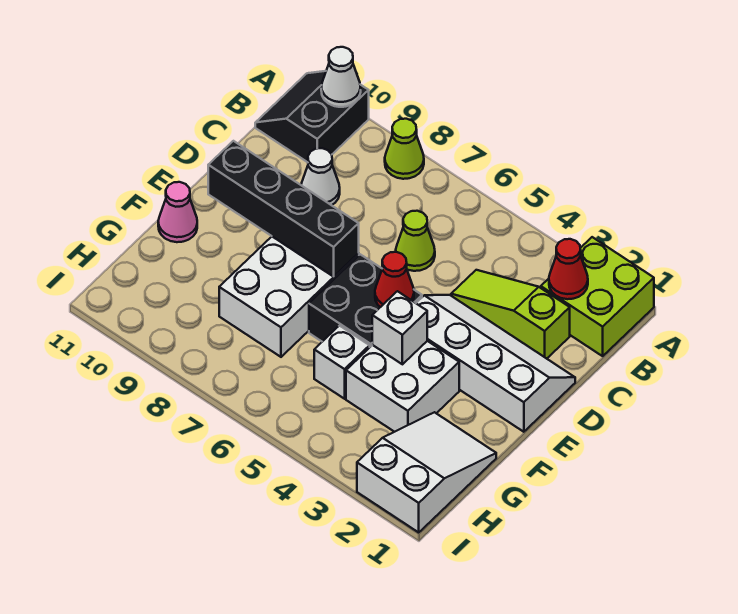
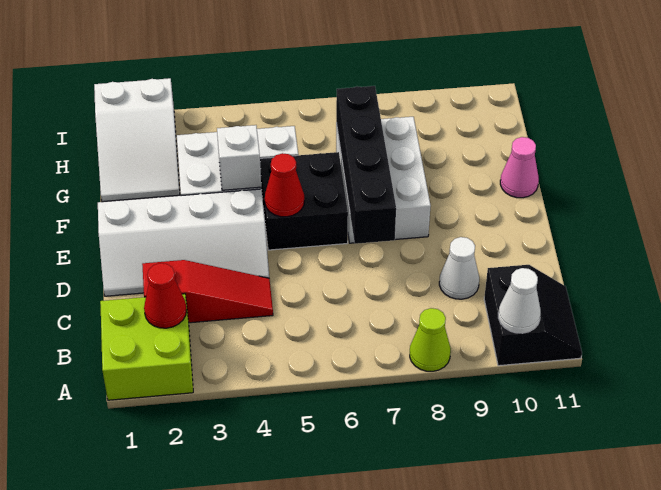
lime 1x3 slope [451,270,570,359] -> red 1x3 slope [142,260,273,323]
lime 1x1 cone [396,211,435,271] -> none
black 1x4 brick [208,141,359,277] -> black 1x4 brick turned to [336,86,396,244]

